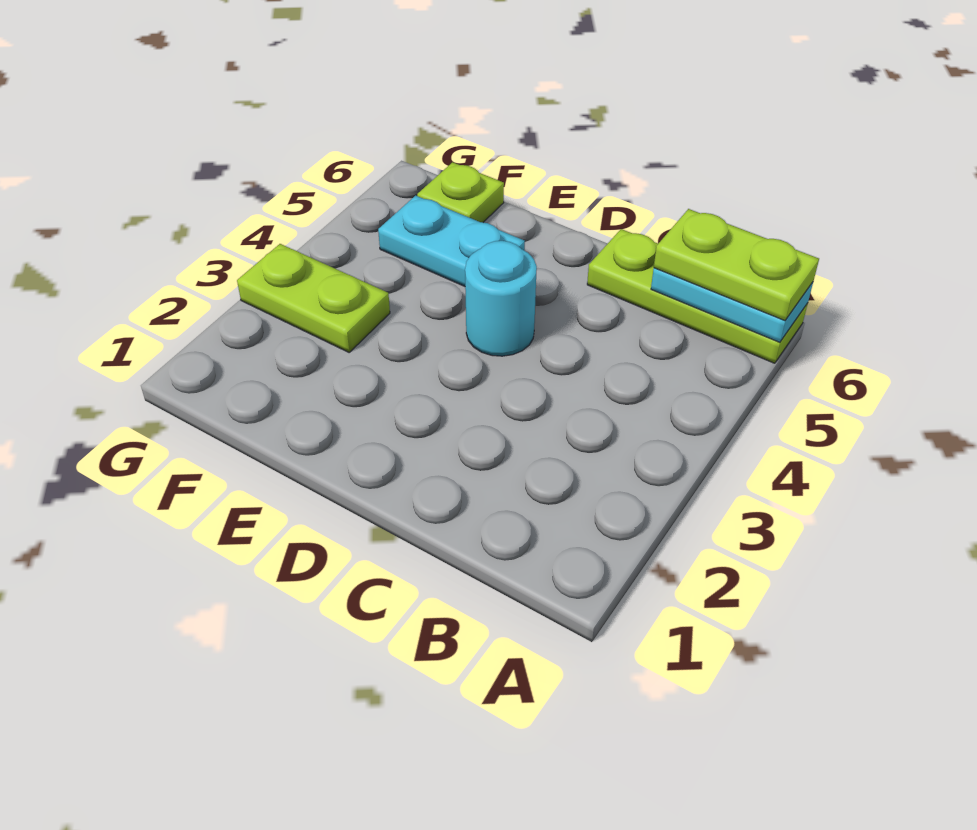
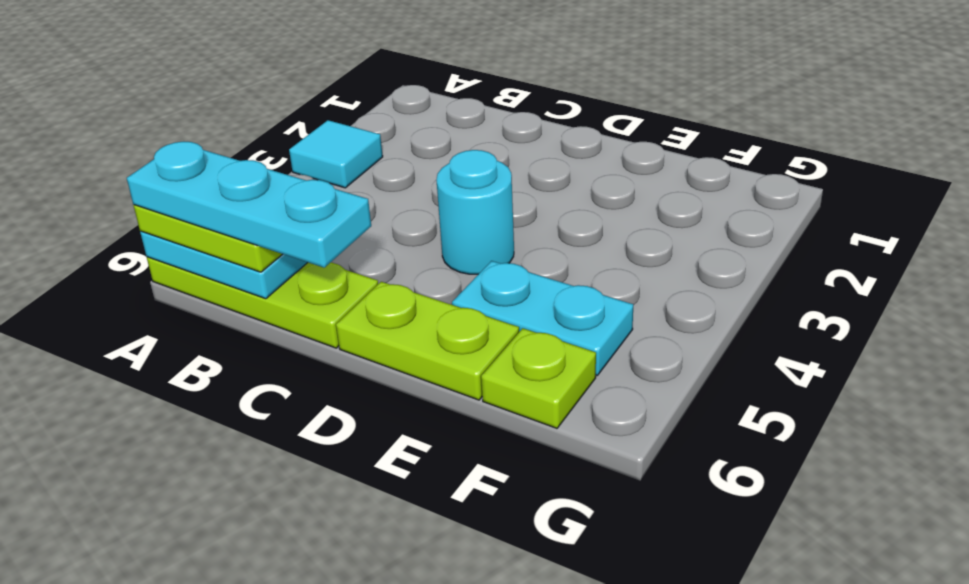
none -> cyan 1x1 tile [289,120,383,188]
none -> cyan 1x3 plate [127,141,371,268]
lime 1x2 plate [237,244,390,352] -> lime 1x2 plate moved to [336,282,519,400]

